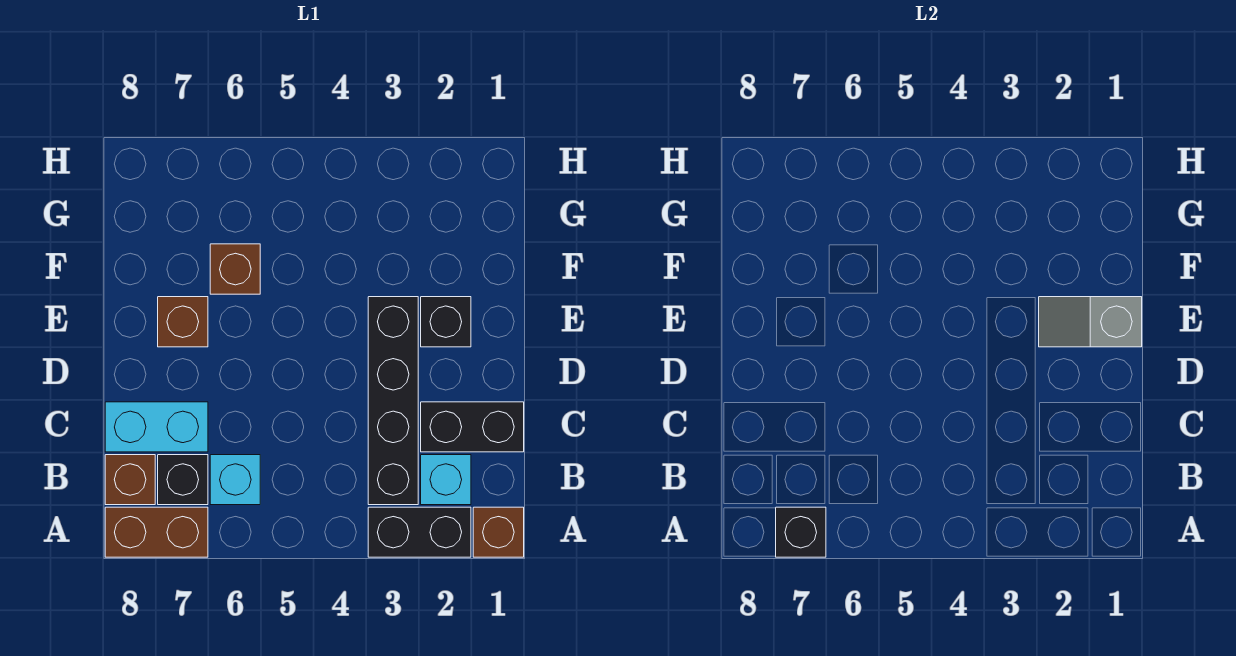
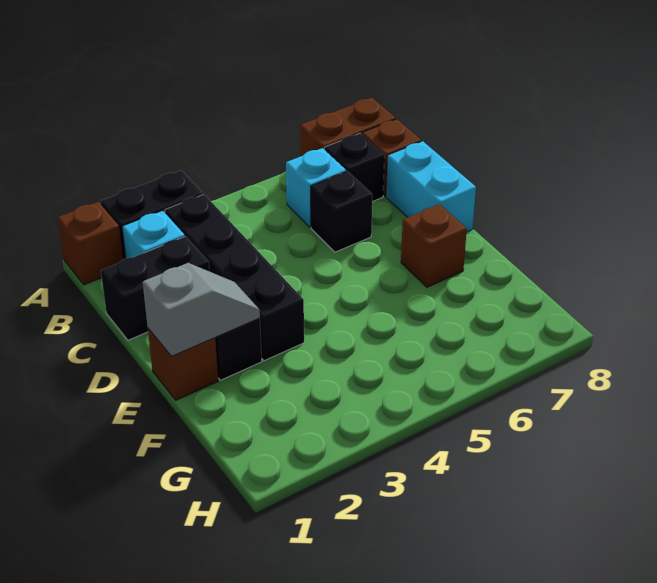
black 1x1 brick [776,507,826,557] -> black 1x1 brick moved to [311,171,372,252]
cyan 1x2 brick [105,402,208,452] -> cyan 1x2 brick turned to [386,141,476,232]
brown 1x1 brick [210,244,260,294] -> brown 1x1 brick moved to [148,329,218,400]

